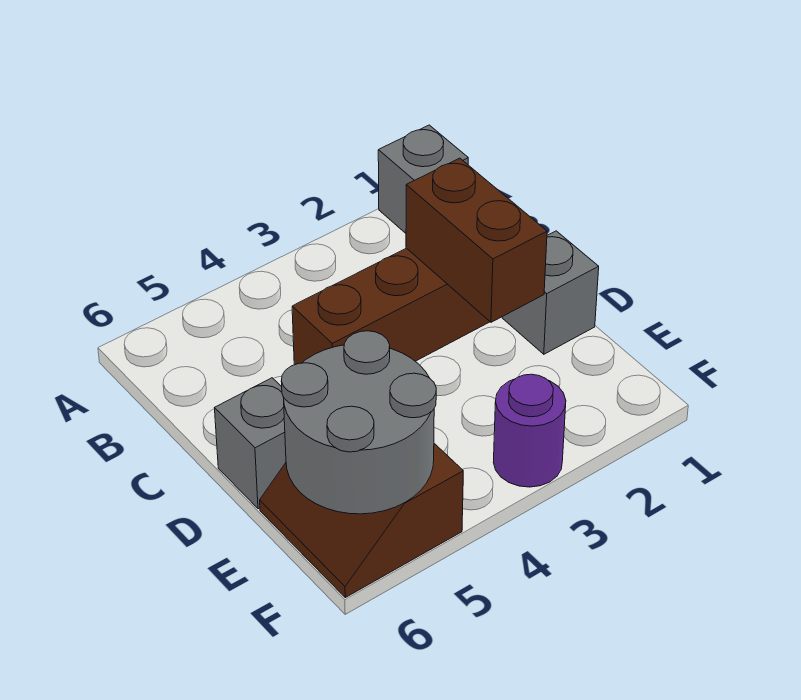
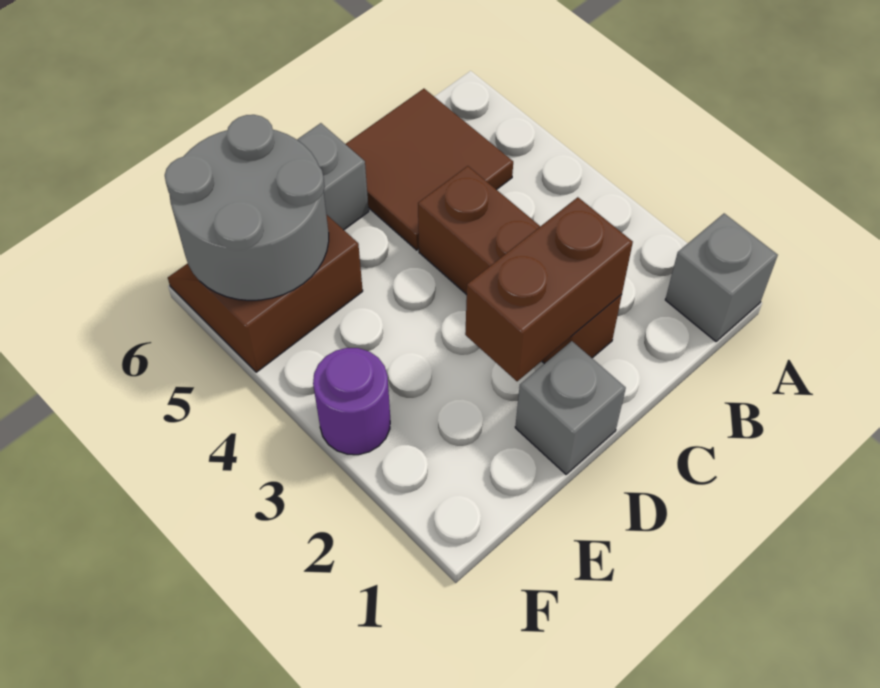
none -> brown 2x2 tile [346,89,513,250]

